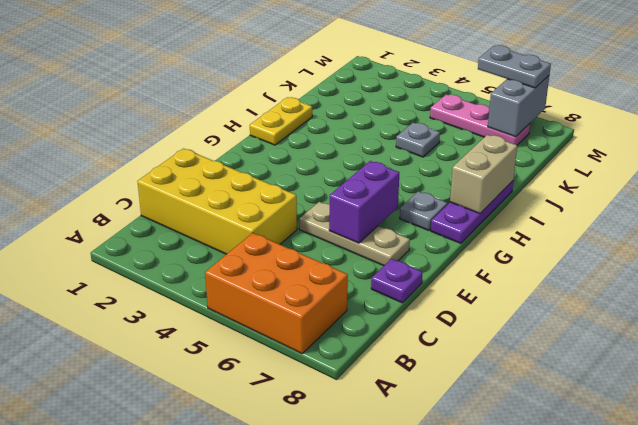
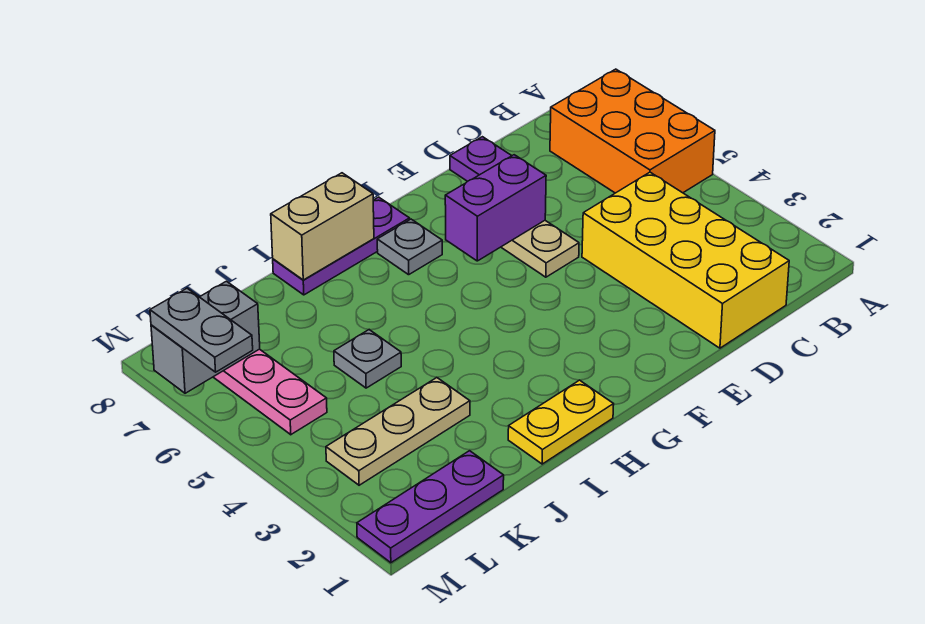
none -> tan 1x3 plate [326,378,470,485]
none -> purple 1x3 plate [357,451,504,563]

